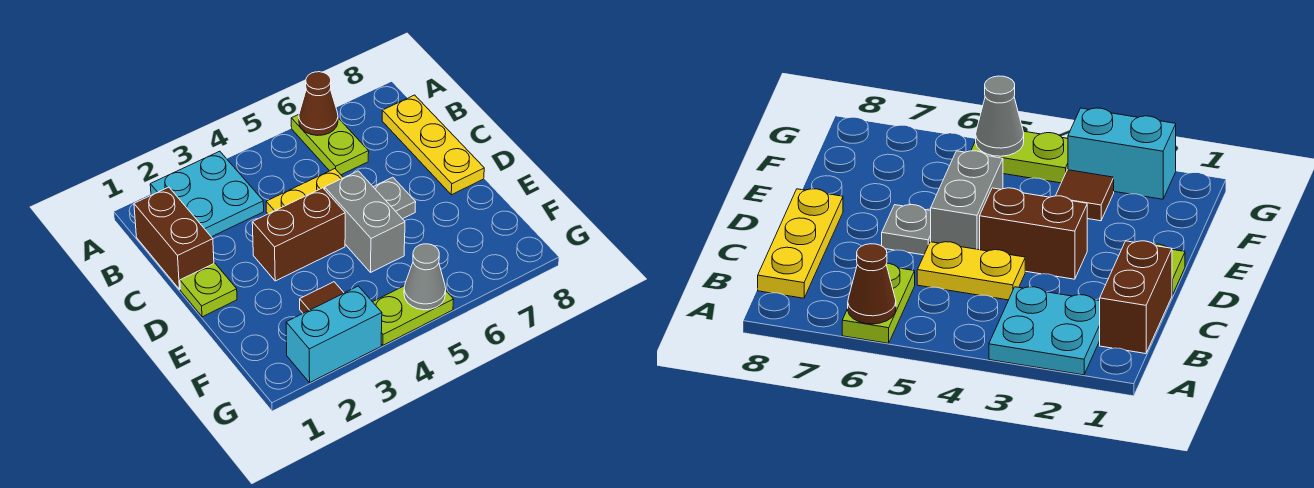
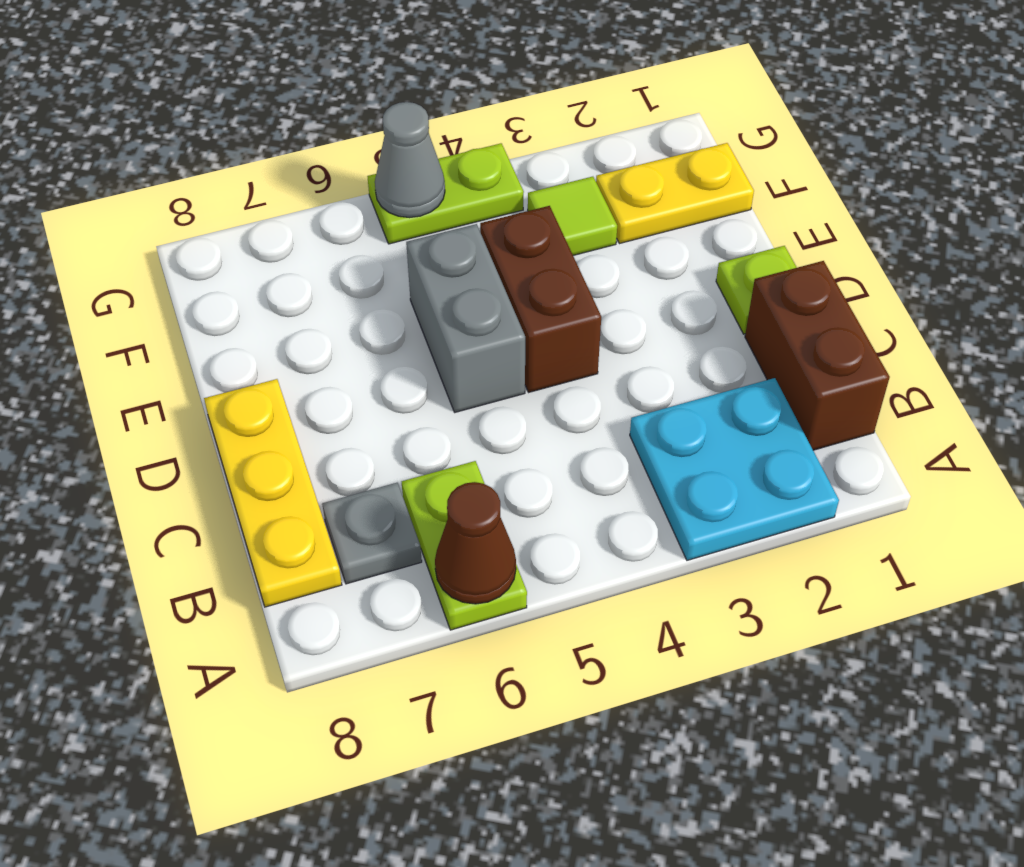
yellow 1x2 plate [266,169,343,214] -> yellow 1x2 plate moved to [596,143,754,244]
brown 1x2 brick [252,188,345,281] -> brown 1x2 brick turned to [480,206,601,392]
grey 1x1 plate [374,177,416,219] -> grey 1x1 plate moved to [322,483,422,584]
brown 1x1 tile [300,282,344,313] -> lime 1x1 tile [528,177,617,255]
cyan 1x2 brick [286,286,382,382] -> none

